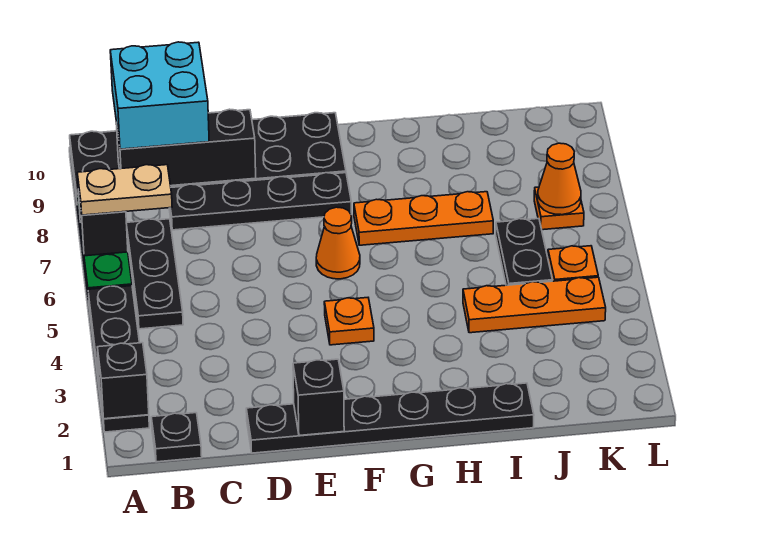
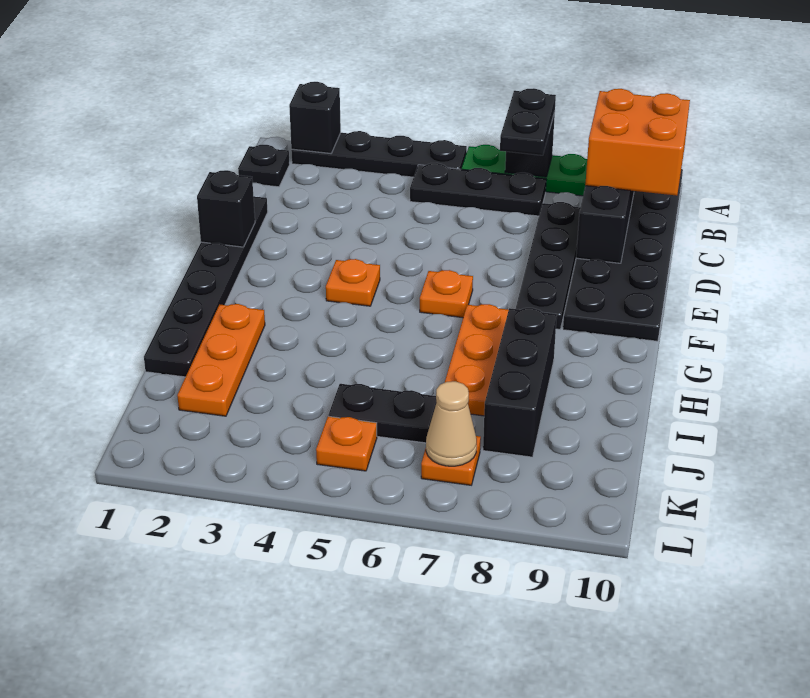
tan 1x2 plate [77,165,172,215] -> black 1x2 plate [500,88,556,155]
cyan 2x2 brick [110,42,209,149] -> orange 2x2 brick [585,89,690,196]
orange 1x1 cone [316,207,360,279] -> orange 1x1 plate [420,270,473,318]
none -> black 1x3 brick [483,308,557,457]
orange 1x3 plate [463,277,606,333] -> orange 1x3 plate moved to [177,304,265,416]
orange 1x1 cone [538,143,581,215] -> tan 1x1 cone [426,381,477,466]

